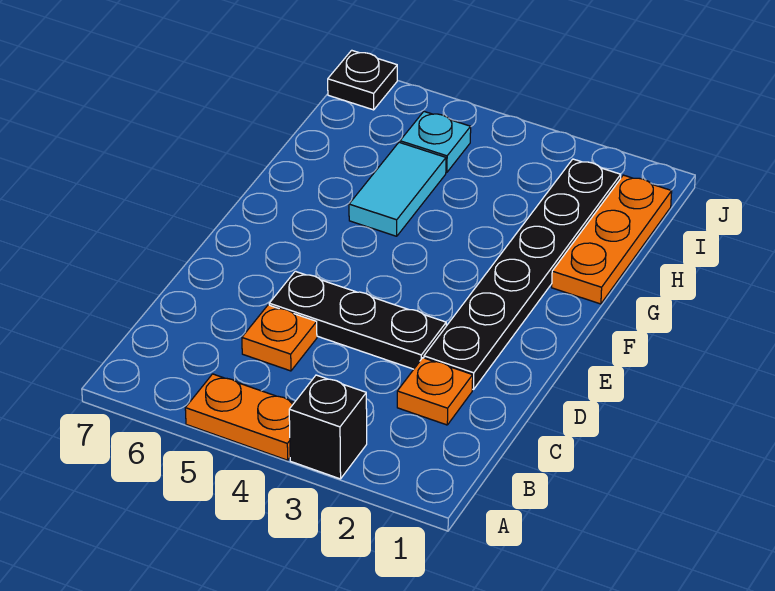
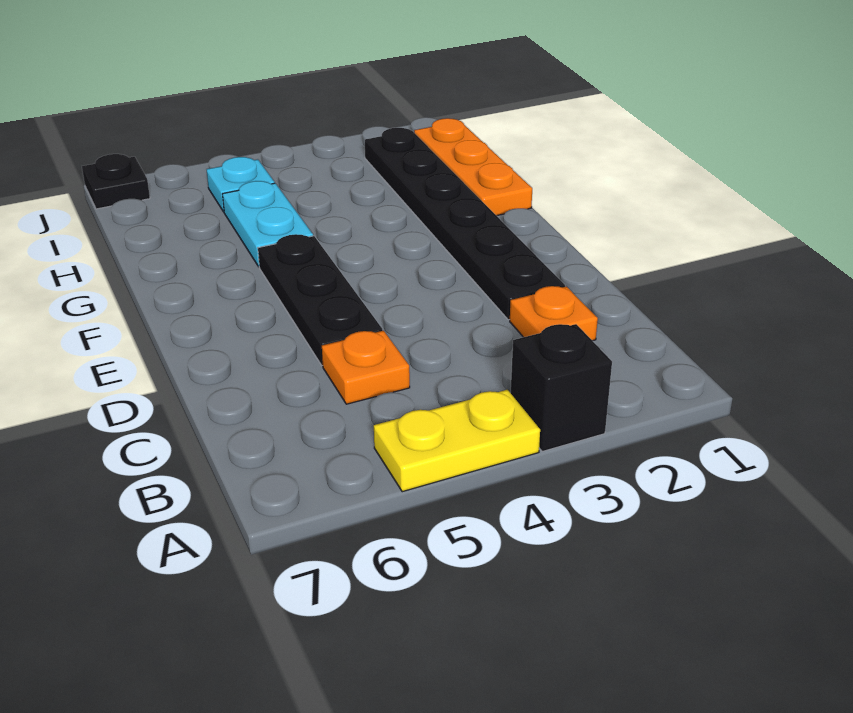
orange 1x2 plate [185,374,294,460] -> yellow 1x2 plate [374,390,540,492]
black 1x3 plate [269,271,446,369] -> black 1x3 plate turned to [258,234,383,366]
cyan 1x2 tile [349,142,446,236] -> cyan 1x2 plate [223,181,313,267]

